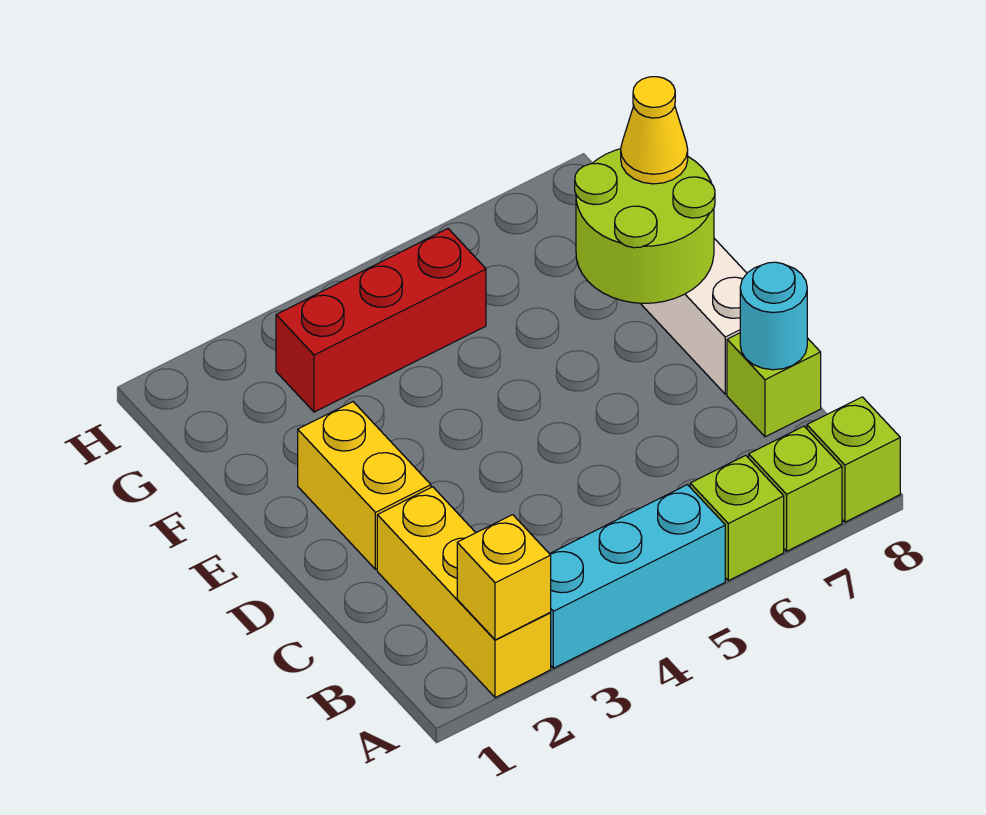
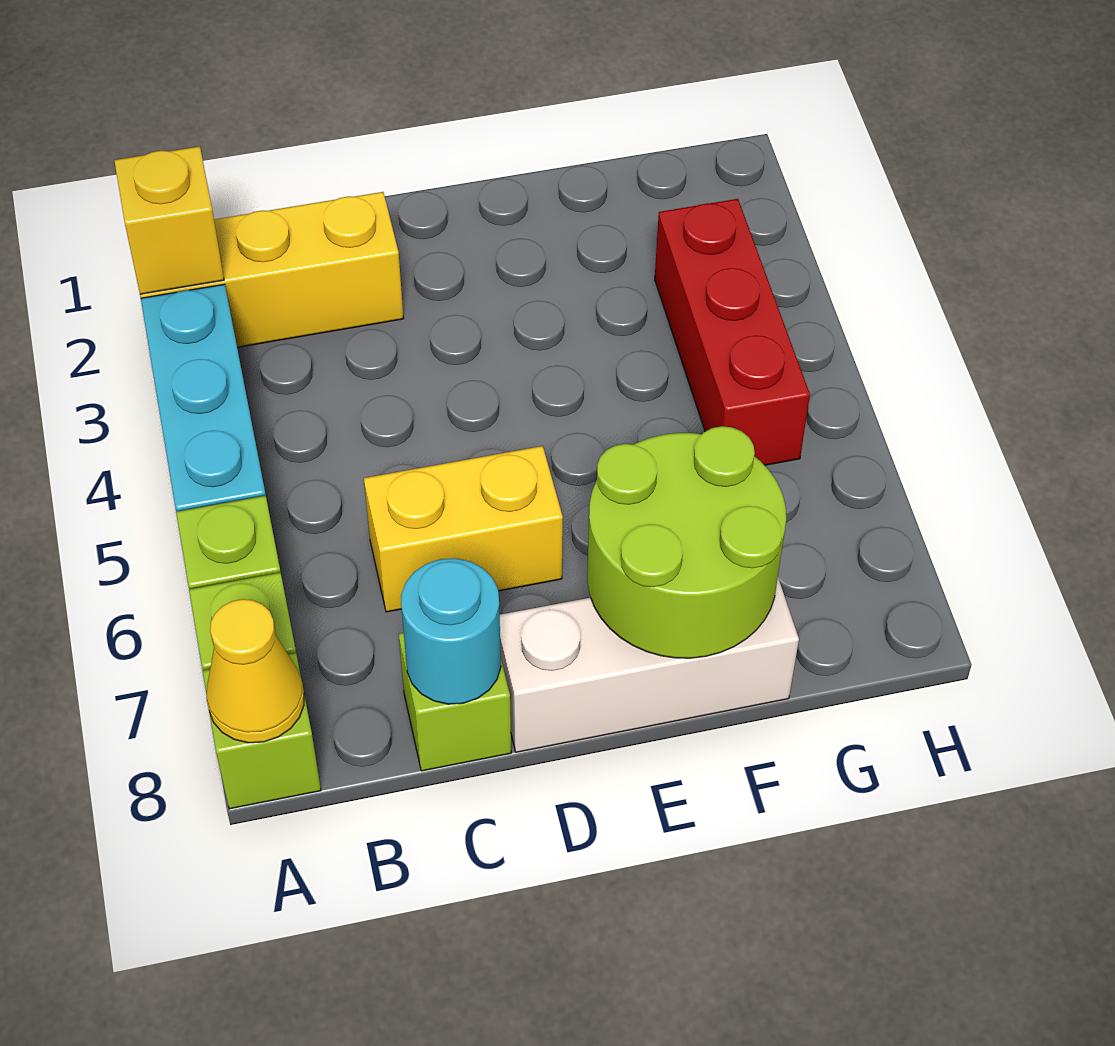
yellow 1x2 brick [298,402,431,569] -> yellow 1x2 brick moved to [364,446,563,612]
yellow 1x1 cone [621,77,688,184] -> yellow 1x1 cone moved to [207,599,304,743]

